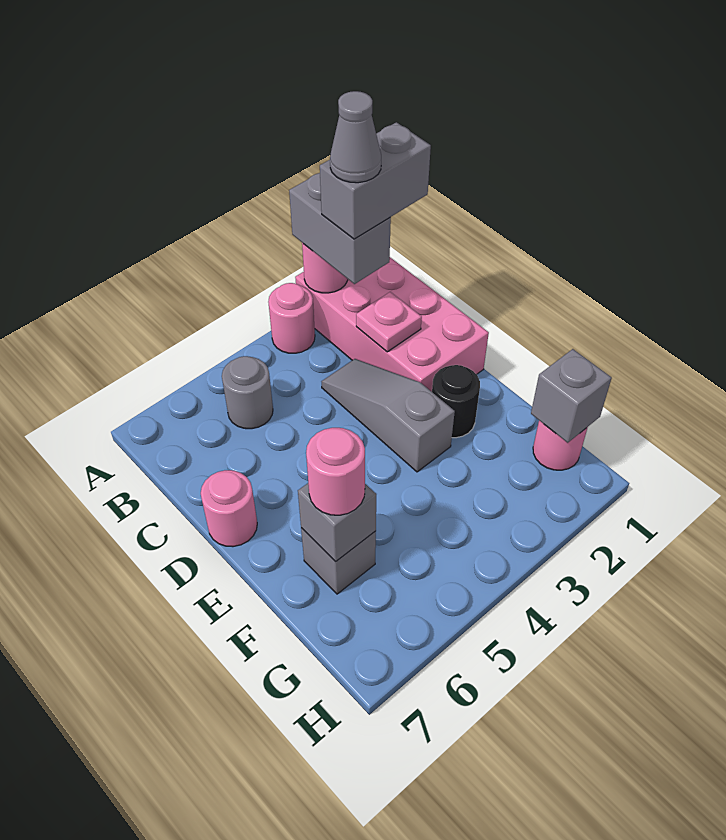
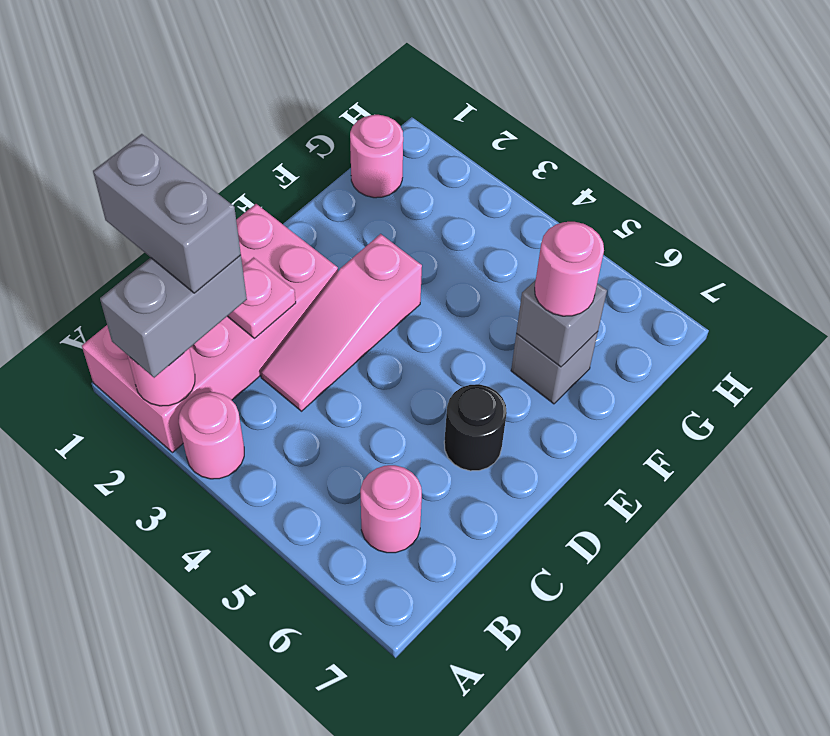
grey 1x1 cone [330,91,381,183] -> none
grey 1x1 round brick [222,356,273,429] -> none
grey 1x3 slope [321,359,455,472] -> pink 1x3 slope [261,234,422,411]
pink 1x1 round brick [201,470,257,547] -> pink 1x1 round brick moved to [360,465,422,553]
black 1x1 round brick [432,365,480,438] -> black 1x1 round brick moved to [444,384,507,471]
grey 1x1 brick [531,349,612,443] -> none

